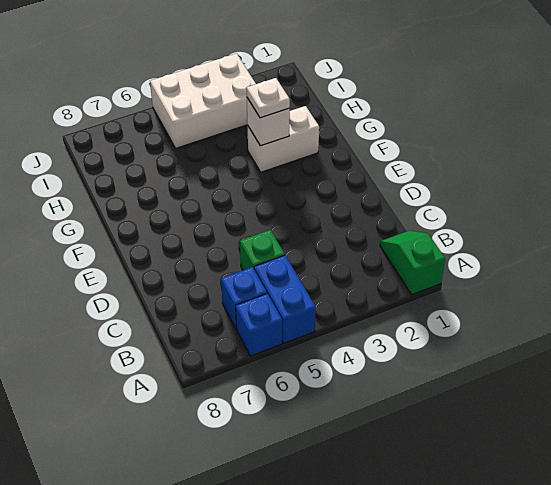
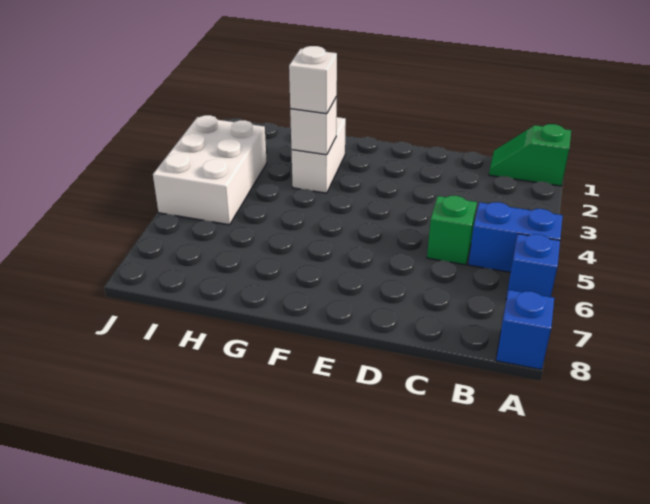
blue 1x1 brick [221,267,267,329] -> blue 1x1 brick moved to [496,290,554,370]
white 1x1 plate [247,78,290,118] -> white 1x1 brick [289,46,337,114]

